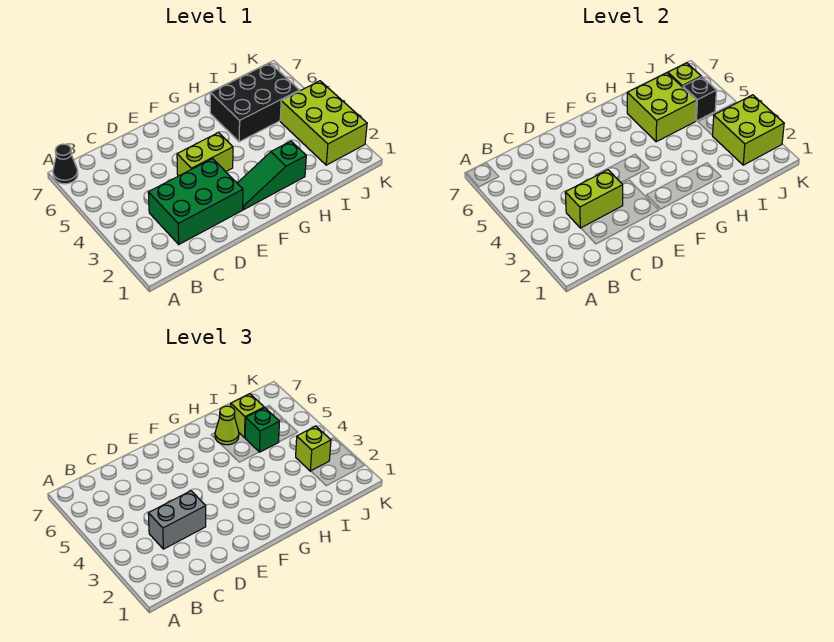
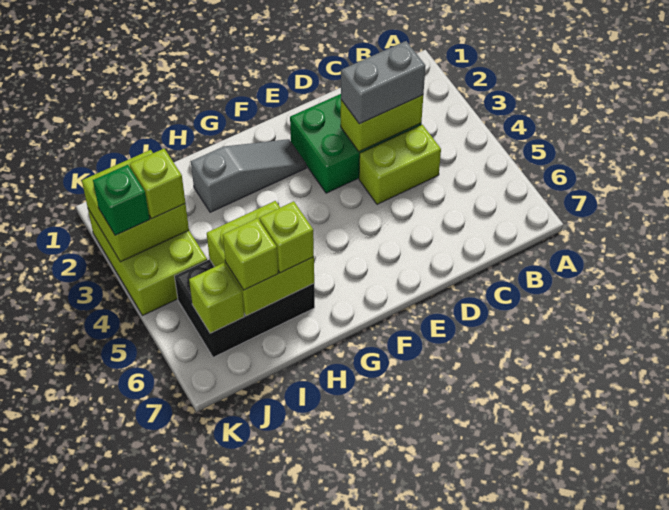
black 1x1 cone [53,144,78,184] -> none
lime 1x2 brick [177,132,233,176] -> lime 1x2 brick moved to [359,125,441,204]
green 1x3 slope [237,141,306,209] -> grey 1x3 slope [191,139,306,212]
lime 1x1 cone [215,406,239,445] -> lime 1x1 brick [259,201,314,273]
green 1x1 brick [245,408,279,452] -> green 1x1 brick moved to [93,165,150,235]
black 1x1 brick [683,77,717,121] -> none

